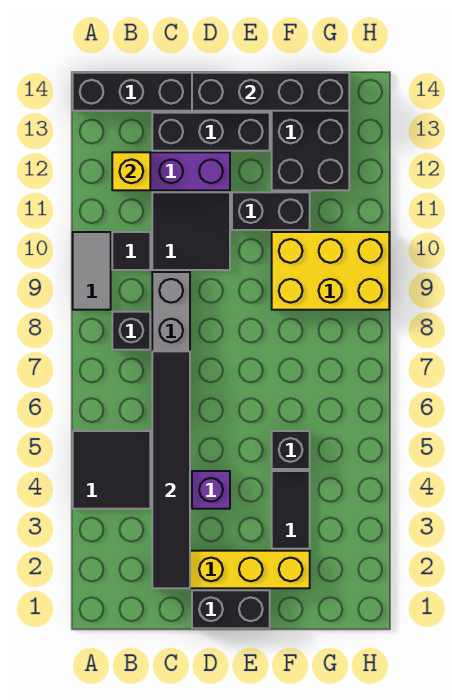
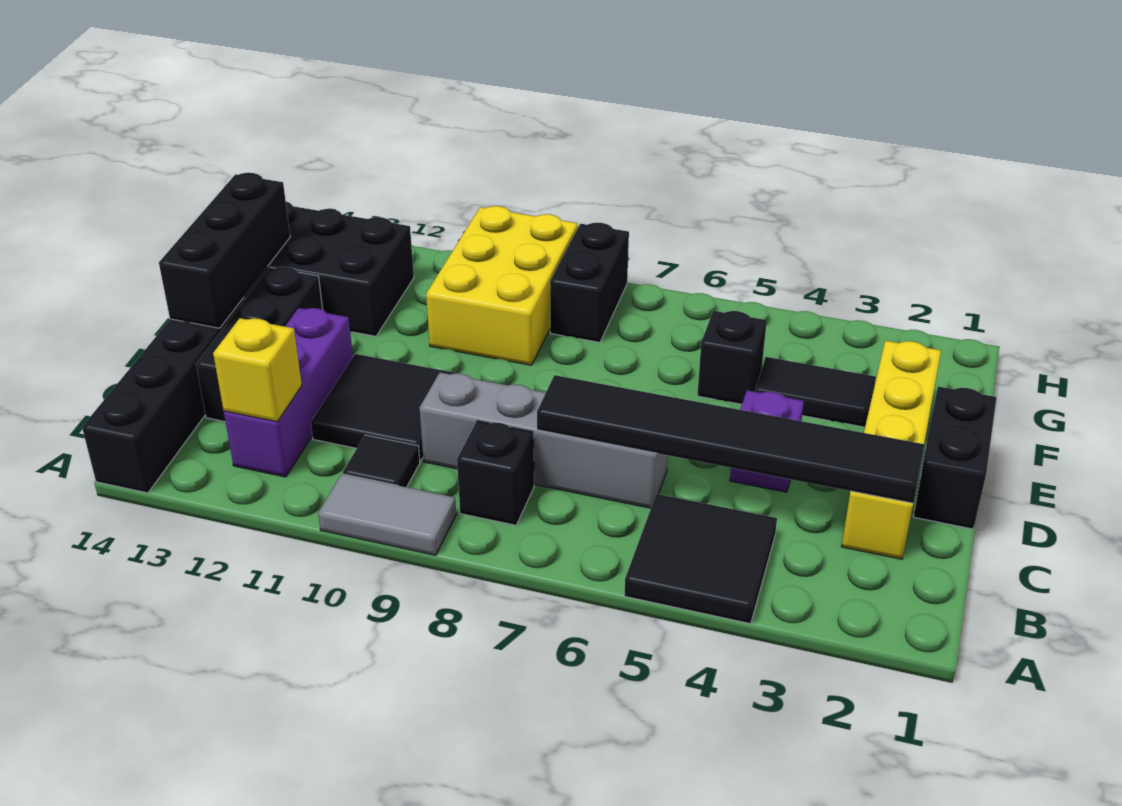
black 1x4 brick [192,73,349,111] -> black 1x3 brick [159,173,290,328]
black 1x2 brick [232,192,310,230] -> black 1x2 brick moved to [550,223,629,342]

